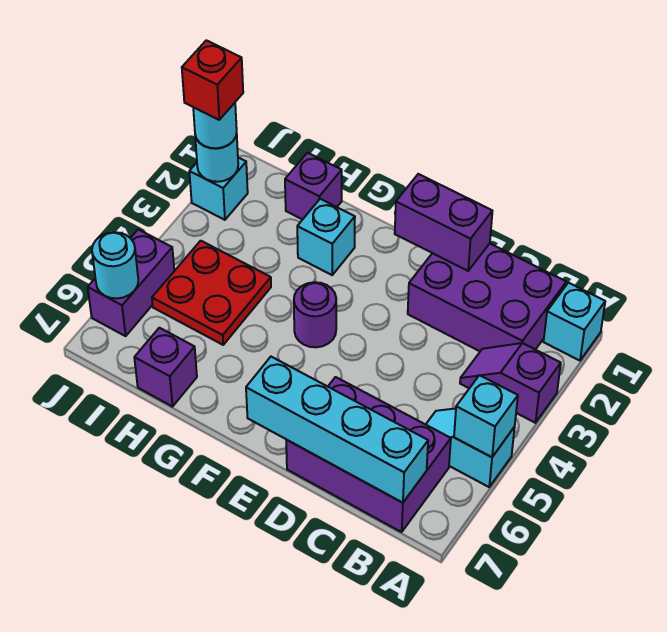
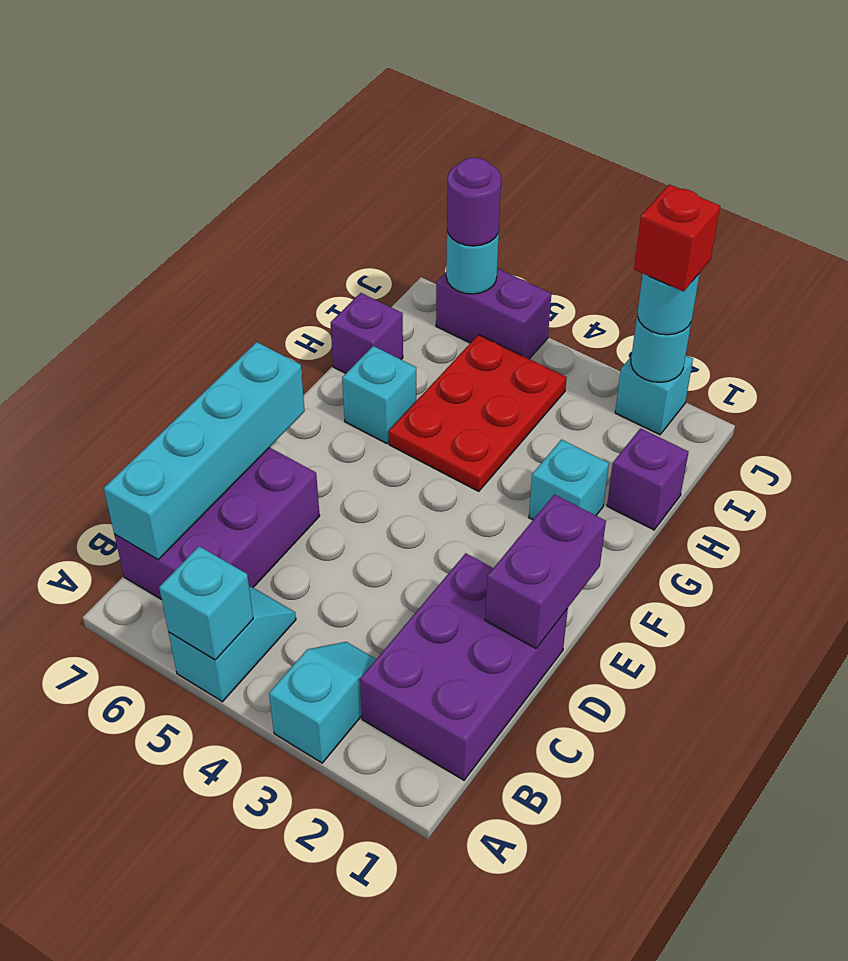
cyan 1x1 brick [544,283,605,361] -> cyan 1x1 brick moved to [342,346,417,444]
purple 1x2 slope [460,343,561,423] -> cyan 1x2 slope [269,642,376,763]
purple 1x1 round brick [294,282,336,347] -> purple 1x1 round brick moved to [447,158,501,246]
red 2x2 plate [152,241,271,345] -> red 2x3 plate [389,335,567,491]

